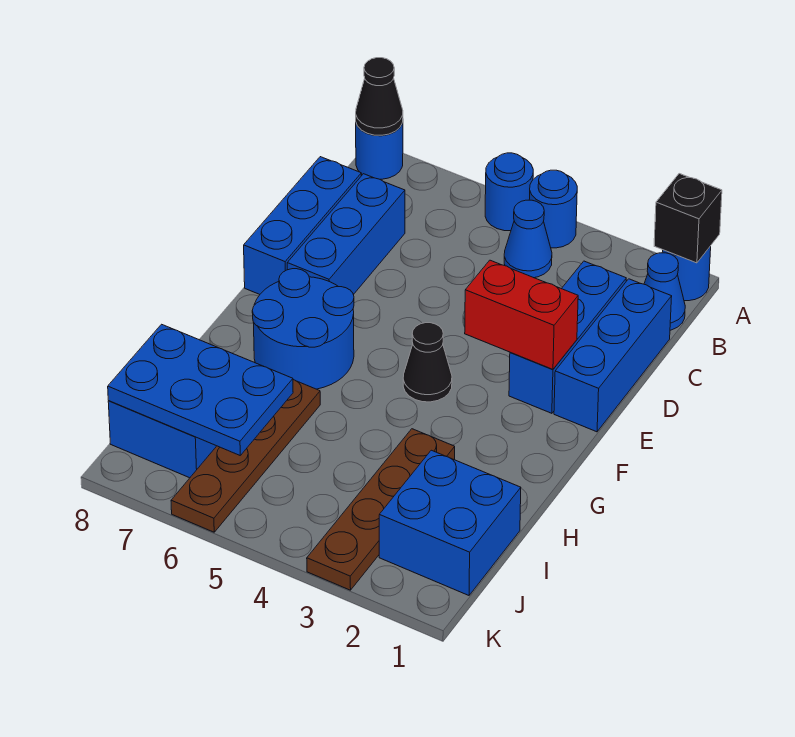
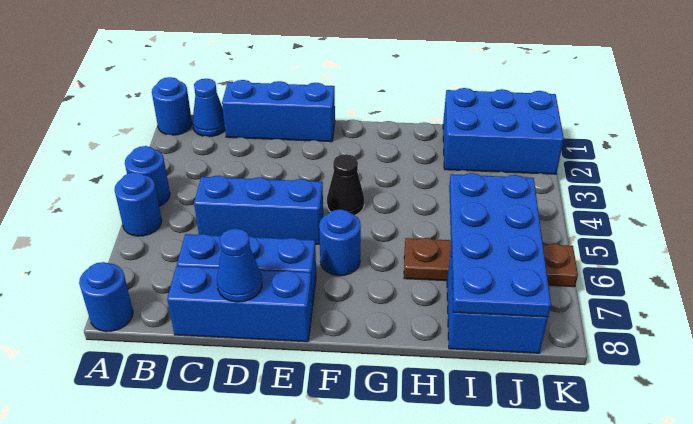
black 1x1 brick [654,174,722,263] -> none
black 1x1 cone [356,58,403,135] -> none
blue 1x1 cone [504,200,552,278] -> blue 1x1 cone moved to [217,228,262,302]
blue 1x3 brick [509,261,626,413] -> blue 1x3 brick moved to [194,176,323,244]
red 1x2 brick [465,260,578,370] -> none
blue 2x2 round brick [252,269,354,389] -> blue 1x1 round brick [319,209,361,276]
brown 1x4 plate [307,429,455,590] -> none
blue 2x2 brick [379,450,521,595] -> blue 2x3 brick [443,88,564,174]
blue 2x3 plate [108,324,293,455] -> blue 2x4 plate [449,173,551,317]

